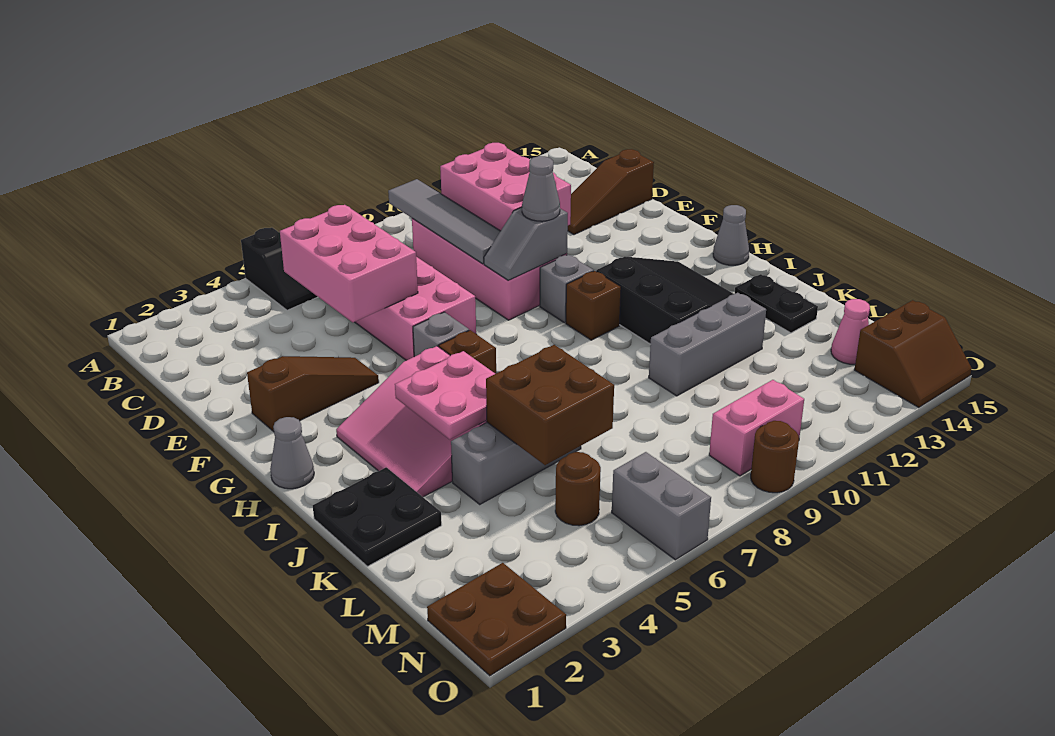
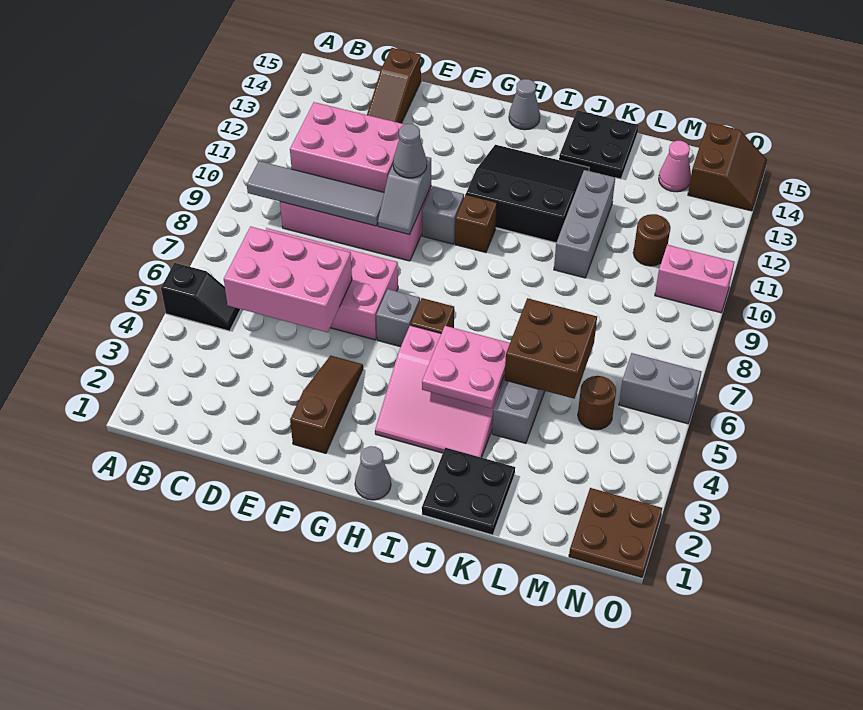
black 1x2 plate [735,274,818,333] -> black 2x2 plate [559,110,639,179]
pink 1x2 brick [709,380,804,476] -> pink 1x2 brick turned to [655,245,734,313]
brown 1x1 round brick [751,421,799,493] -> brown 1x1 round brick moved to [633,214,670,266]

